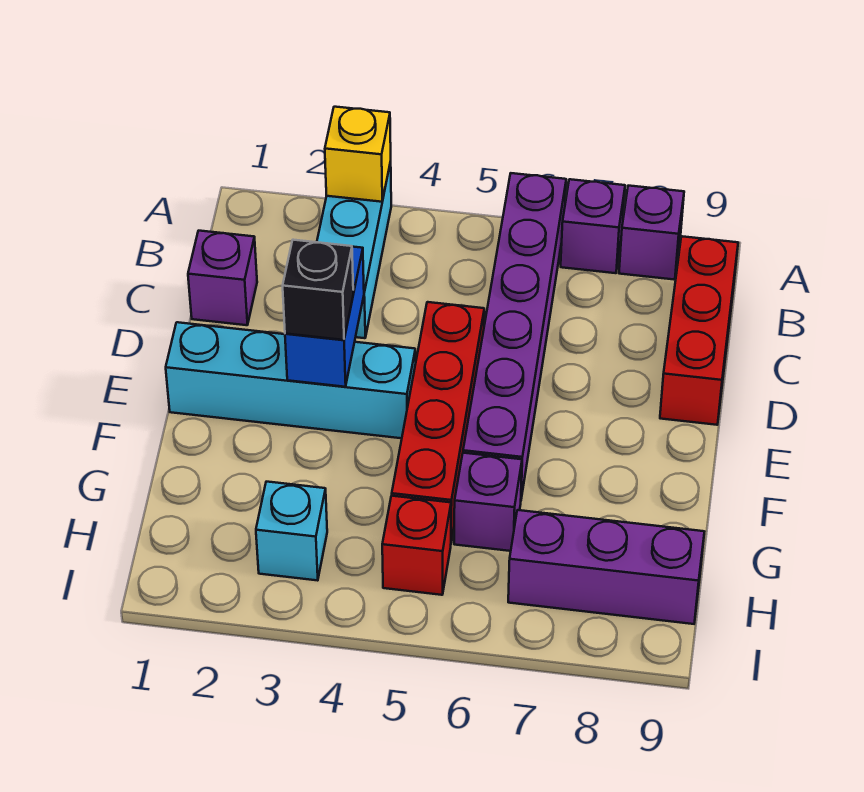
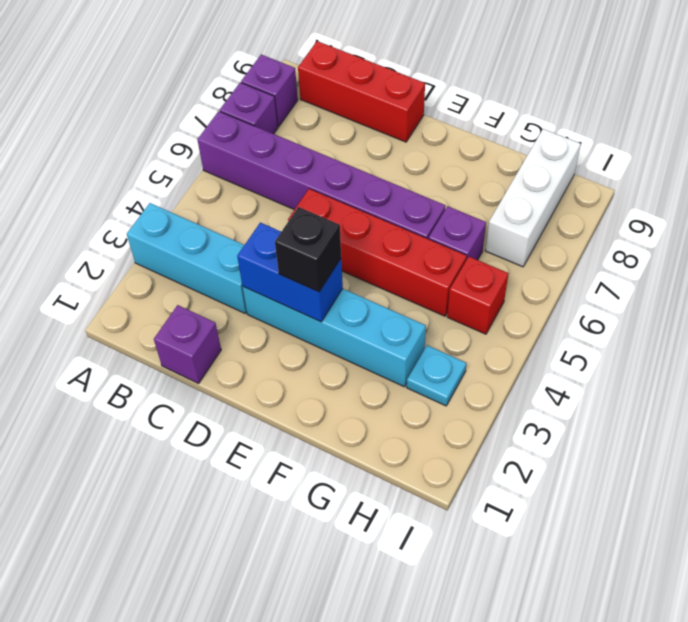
yellow 1x1 brick [325,107,391,202] -> none
cyan 1x4 brick [166,322,416,438] -> cyan 1x4 brick turned to [243,287,426,387]
cyan 1x1 brick [256,482,327,581] -> cyan 1x1 plate [407,345,466,406]
purple 1x3 brick [508,510,704,624] -> white 1x3 brick [485,129,581,267]

